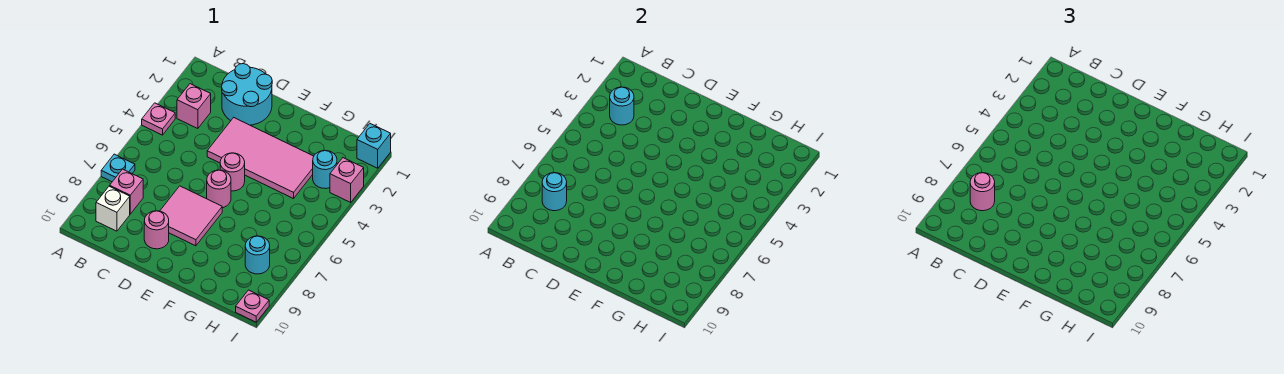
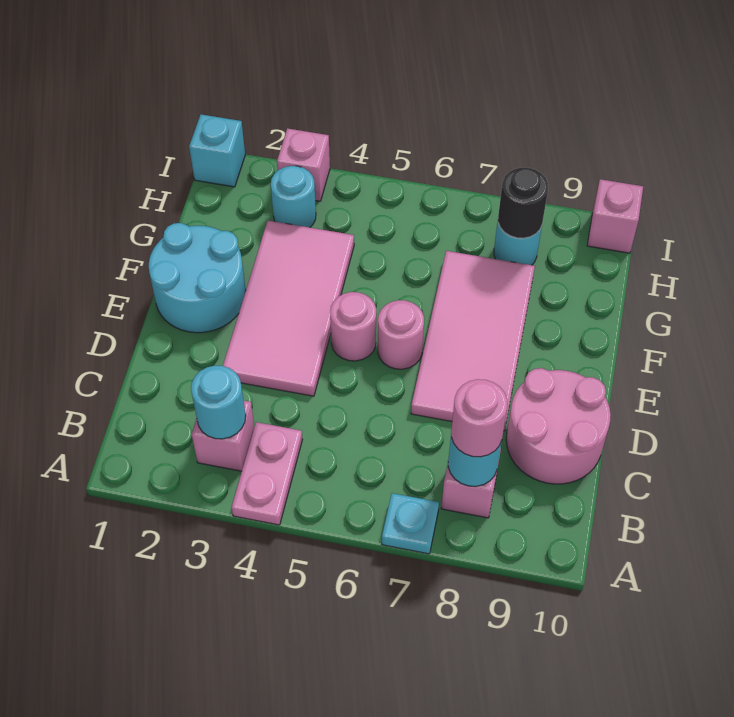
pink 1x1 plate [142,103,175,135] -> pink 1x2 plate [232,422,302,525]
white 1x1 brick [96,186,130,231] -> none
cyan 2x2 round brick [222,64,272,125] -> cyan 2x2 round brick moved to [149,223,246,333]
pink 2x2 tile [160,186,222,246] -> pink 2x4 tile [411,251,535,431]
pink 1x1 round brick [144,211,169,249] -> pink 2x2 round brick [506,368,611,484]
none -> black 1x1 round brick [498,168,548,238]
pink 1x1 plate [236,290,269,322] -> pink 1x1 brick [587,179,643,253]

